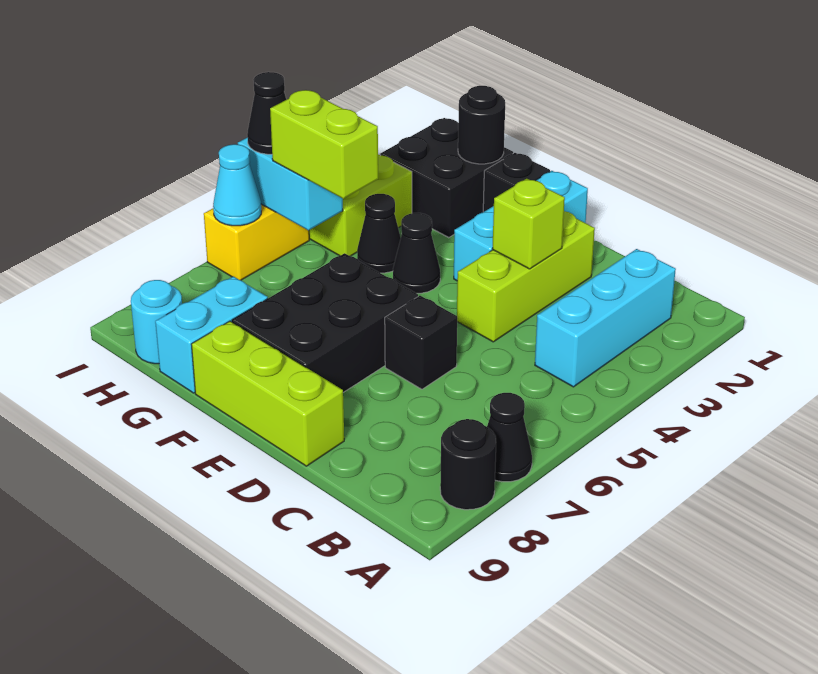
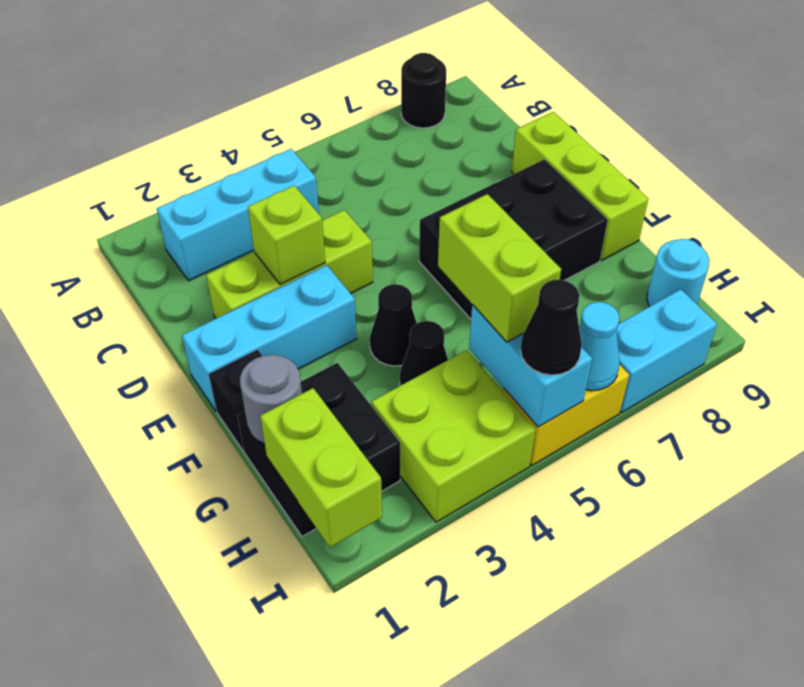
black 1x1 cone [487,393,532,482] -> none
black 1x1 brick [385,296,457,389] -> none
black 1x1 round brick [458,86,505,164] -> grey 1x1 round brick [240,355,302,444]
cyan 1x2 brick [155,276,268,393] -> cyan 1x2 brick moved to [616,289,717,412]
none -> lime 1x2 brick [260,388,382,547]

